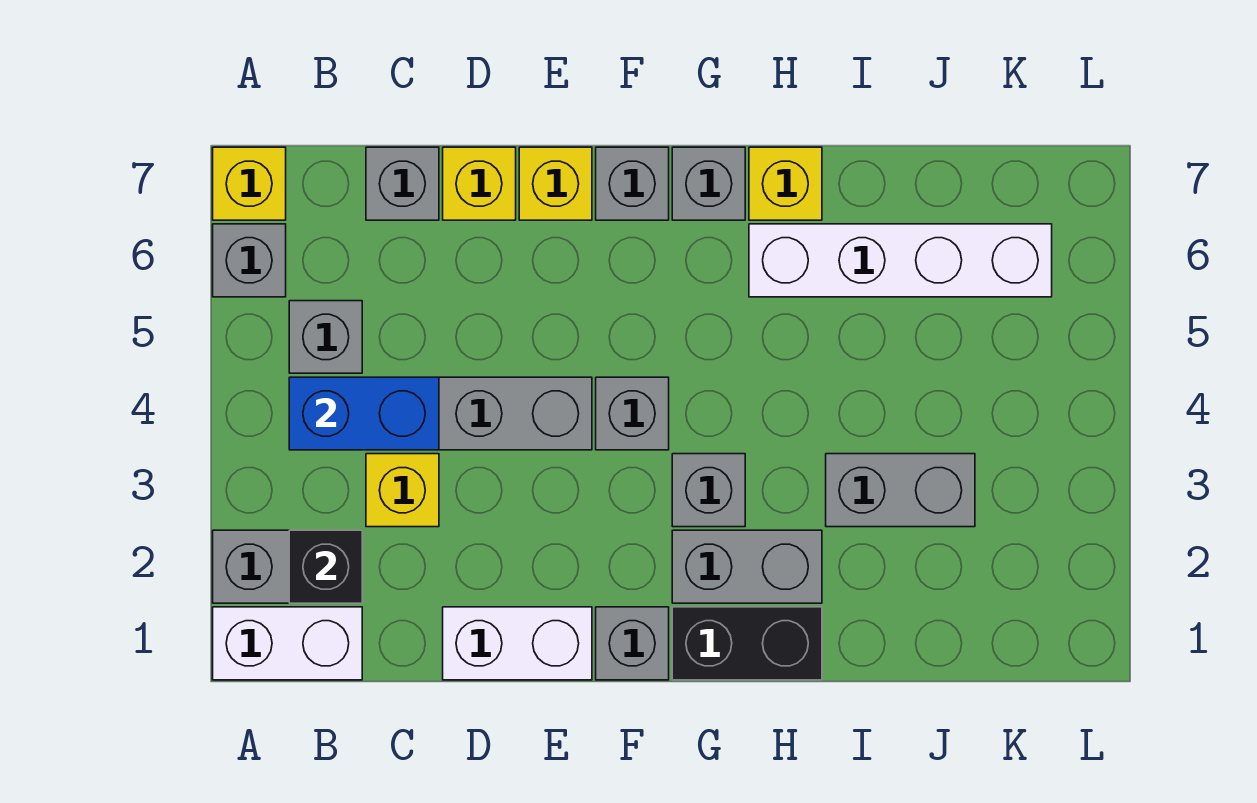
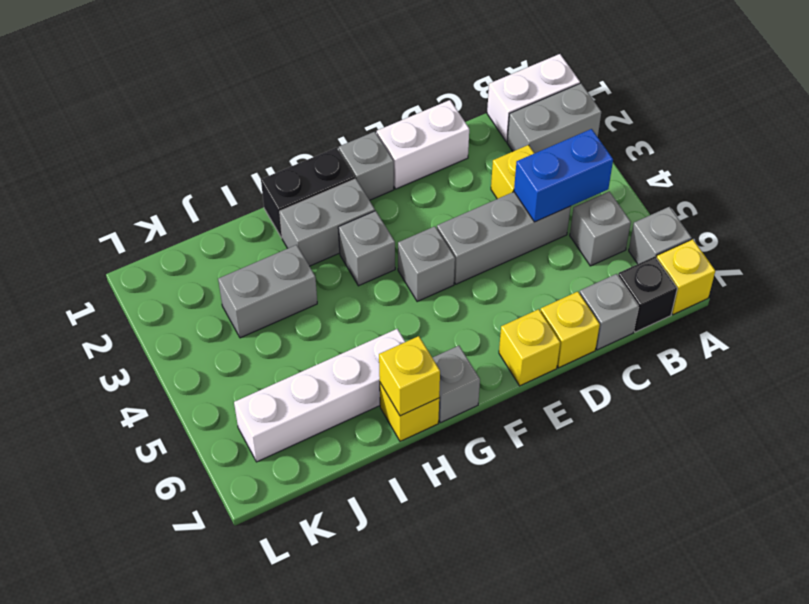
black 1x1 brick [289,530,362,603] -> black 1x1 brick moved to [618,256,677,332]
grey 1x1 brick [596,147,669,220] -> none
none -> yellow 1x1 brick [379,336,440,416]

